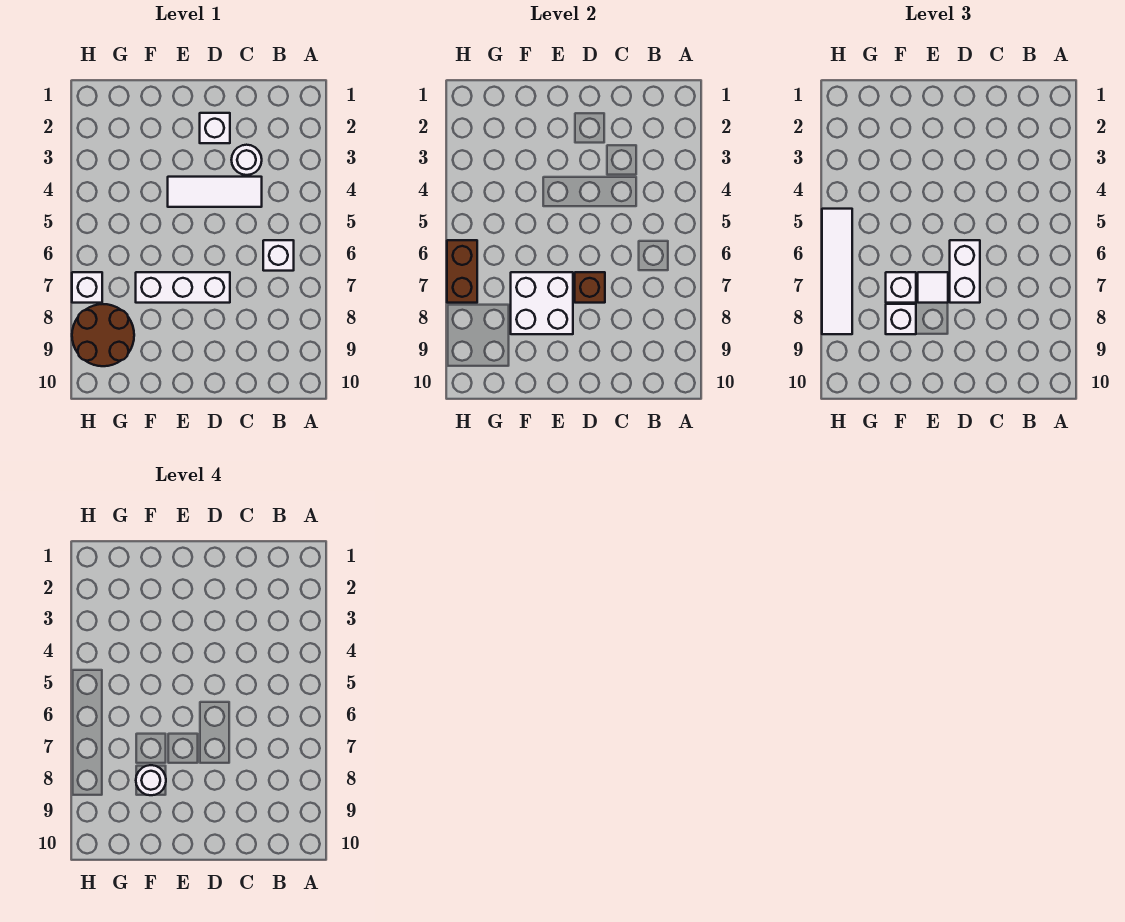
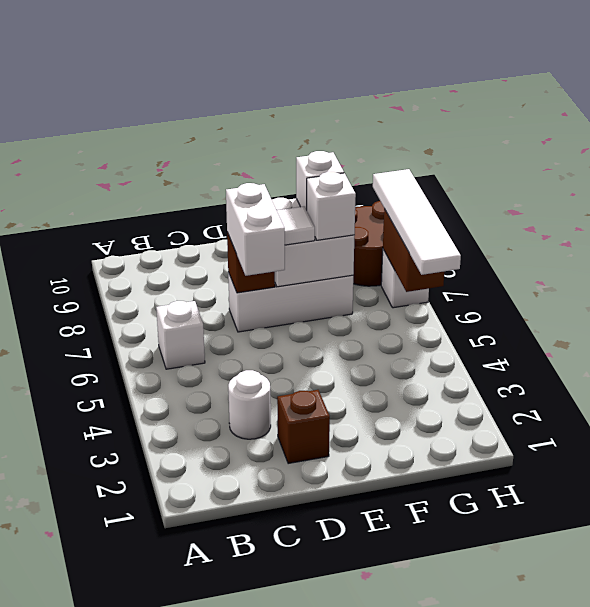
white 1x3 tile [168,177,262,207] -> none
white 1x1 brick [200,113,230,143] -> brown 1x1 brick [277,390,330,464]
white 1x1 round brick [136,765,166,795] -> none

